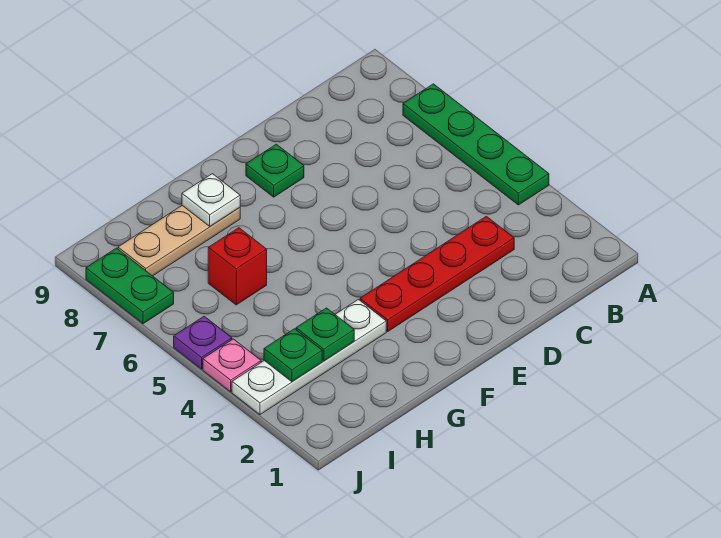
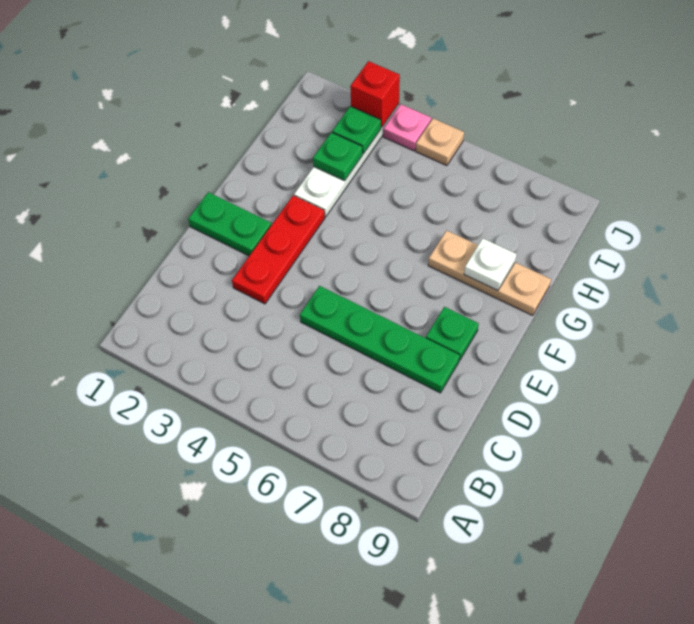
green 1x4 plate [403,84,549,205] -> green 1x4 plate moved to [300,286,460,393]
red 1x4 plate [360,216,514,331] -> red 1x3 plate [232,196,325,304]
tan 1x3 plate [118,206,240,276] -> tan 1x3 plate turned to [428,230,551,316]
red 1x1 brick [208,228,267,305] -> red 1x1 brick moved to [350,61,400,127]
purple 1x1 plate [174,316,232,369] -> tan 1x1 plate [416,119,464,166]
green 1x2 plate [86,248,174,324] -> green 1x2 plate moved to [188,192,272,256]

